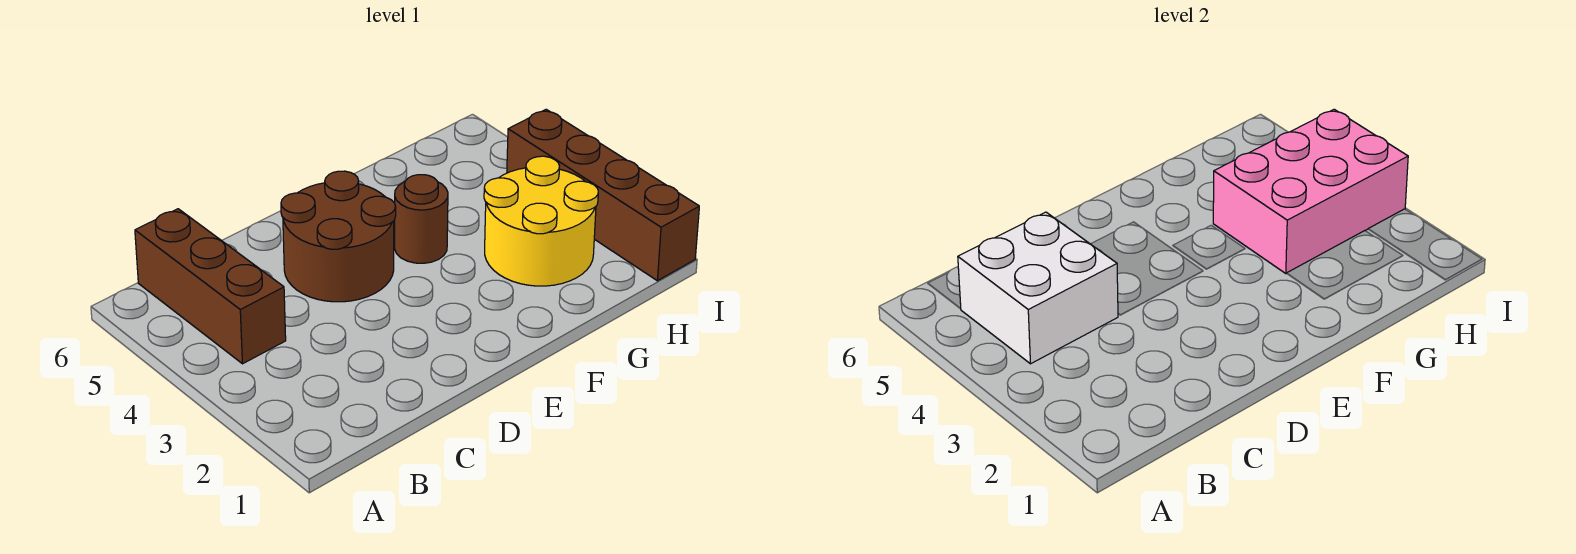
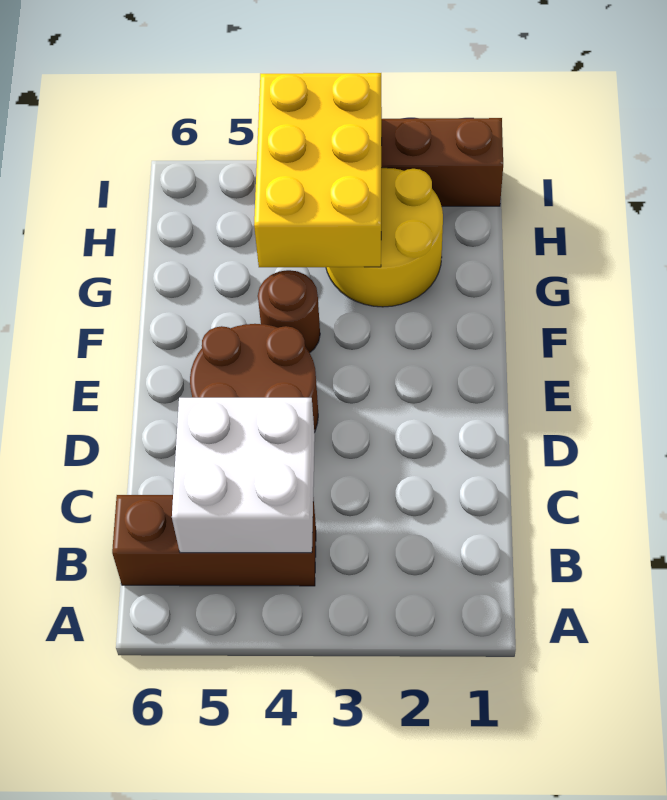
pink 2x3 brick [1213,109,1408,274] -> yellow 2x3 brick [254,73,382,267]

